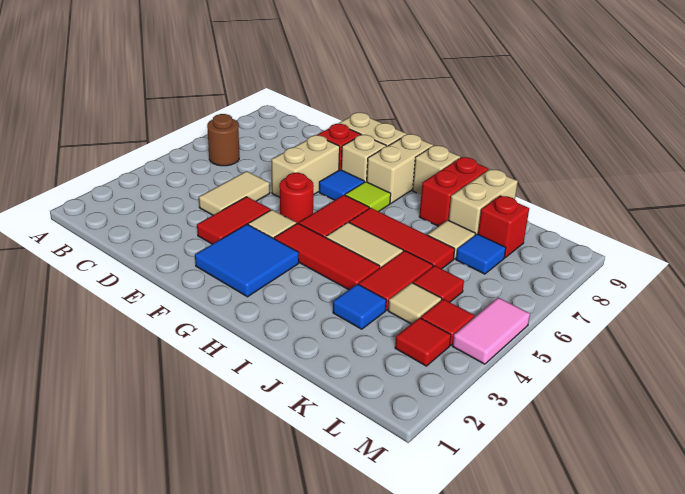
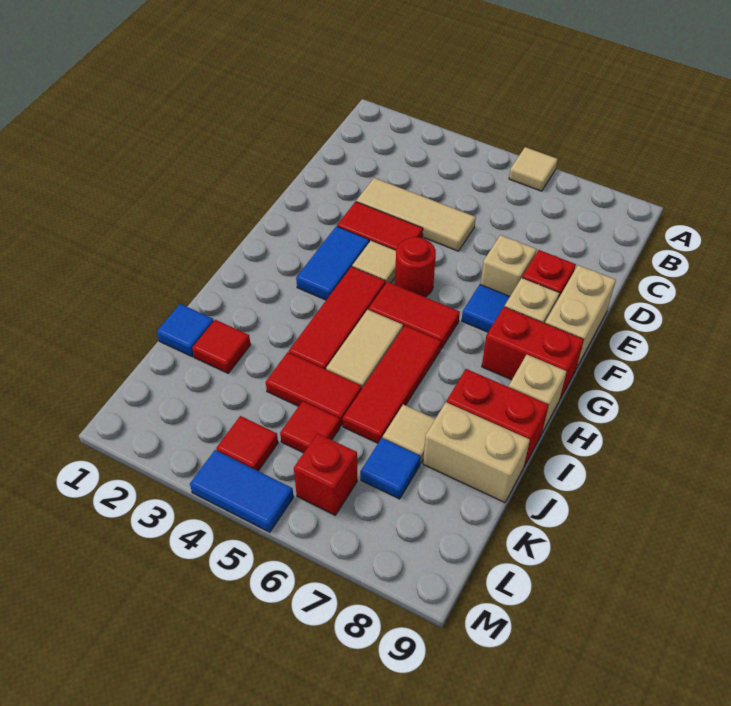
brown 1x1 round brick [207,114,239,166] -> none
tan 1x2 tile [199,171,270,215] -> tan 1x3 tile [356,178,476,251]
tan 1x2 brick [272,135,340,198] -> tan 1x1 brick [480,235,537,296]
blue 2x2 tile [195,224,299,297] -> blue 1x2 tile [296,226,369,300]
lime 1x1 tile [345,182,391,212] -> none
tan 1x2 brick [367,134,433,204] -> red 1x2 brick [482,307,584,400]
blue 1x1 tile [333,284,386,329] -> blue 1x1 tile moved to [157,304,214,357]
tan 1x1 tile [388,283,442,324] -> tan 1x1 tile moved to [509,147,558,191]
red 1x1 brick [478,195,529,258] -> red 1x1 brick moved to [294,433,357,515]
red 1x1 tile [395,318,451,366] -> red 1x1 tile moved to [192,320,251,373]
pink 1x2 tile [452,298,530,364] -> blue 1x2 tile [190,450,294,532]

